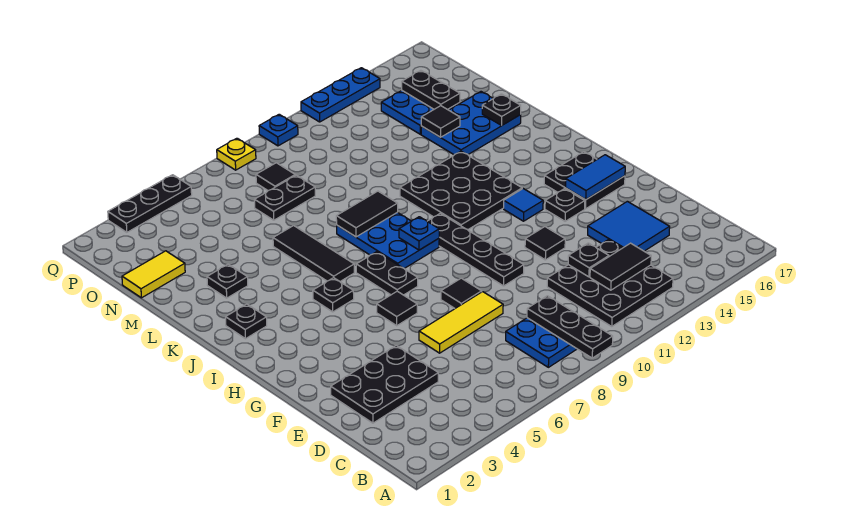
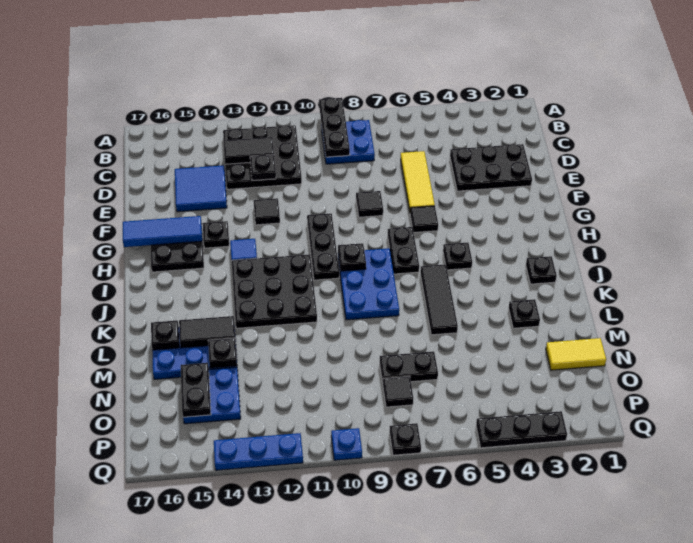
yellow 1x3 tile [419,292,503,353] -> yellow 1x3 tile turned to [401,151,435,211]
black 1x4 plate [427,213,524,286] -> black 1x3 plate [307,214,339,280]
blue 1x2 tile [566,155,625,200] -> blue 1x3 tile [123,216,202,247]
blue 1x1 plate [399,217,439,250] -> black 1x1 plate [338,243,366,271]
black 1x2 tile [336,191,398,237] -> black 1x2 tile moved to [179,316,235,348]
black 1x1 tile [421,106,460,137] -> black 1x1 plate [208,338,237,368]
yellow 1x1 plate [217,138,256,170] -> black 1x1 plate [390,423,421,455]

